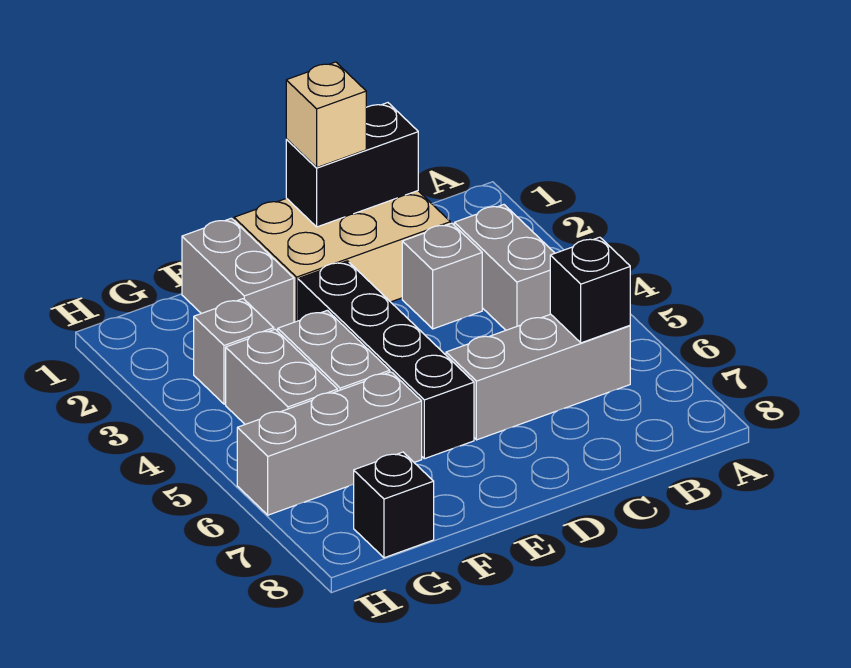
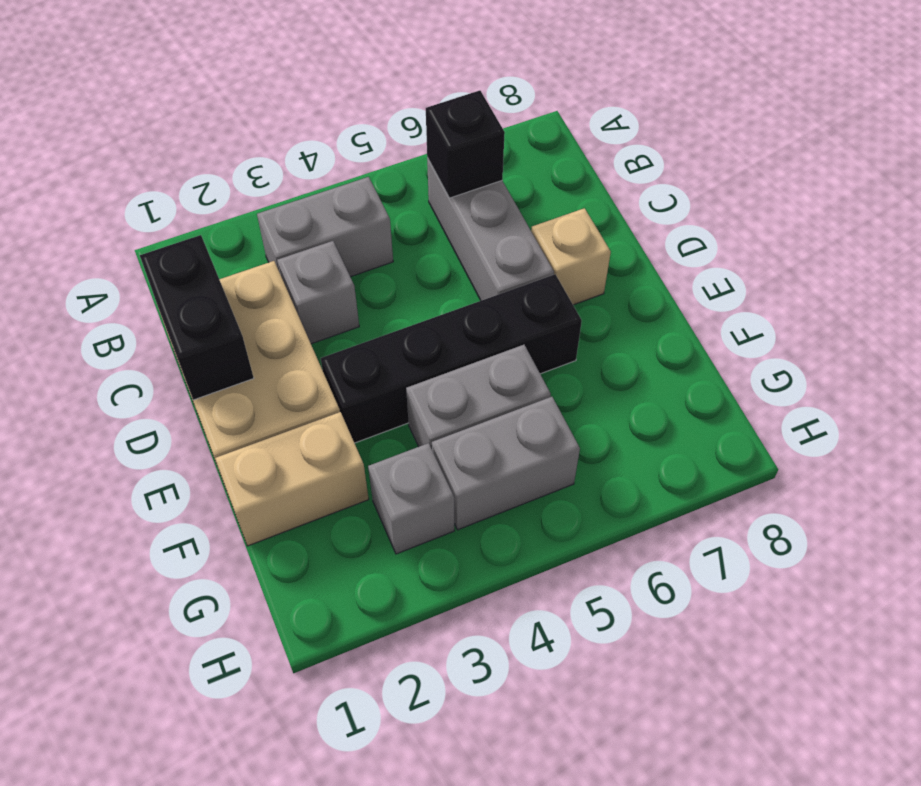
tan 1x1 brick [286,62,366,167] -> tan 1x1 brick moved to [531,208,611,305]
grey 1x2 brick [182,218,294,331] -> tan 1x2 brick [215,412,369,546]
grey 1x3 brick [237,372,422,515] -> none
black 1x1 brick [354,452,434,558] -> none

